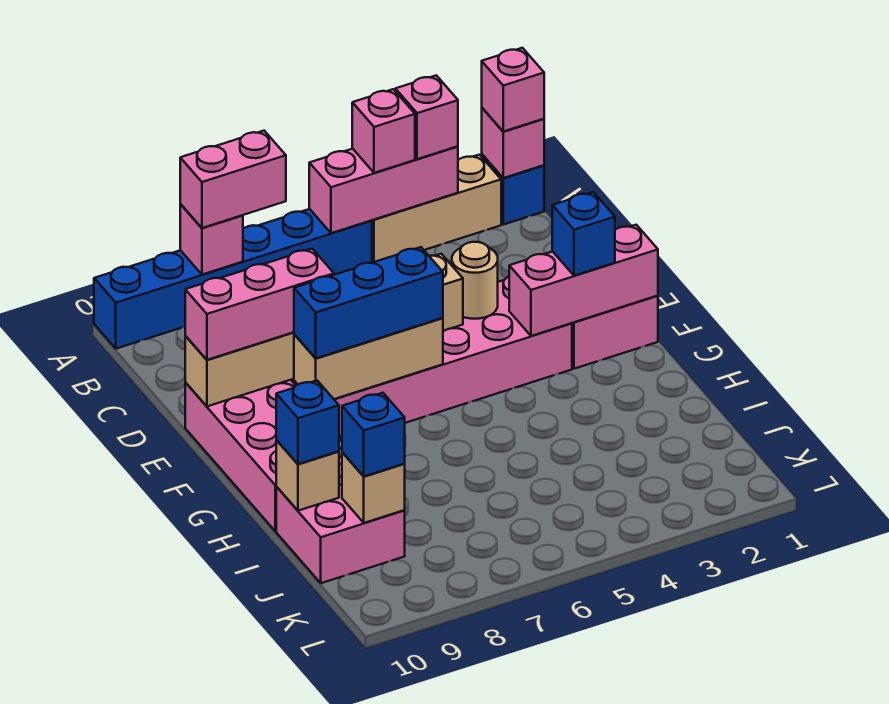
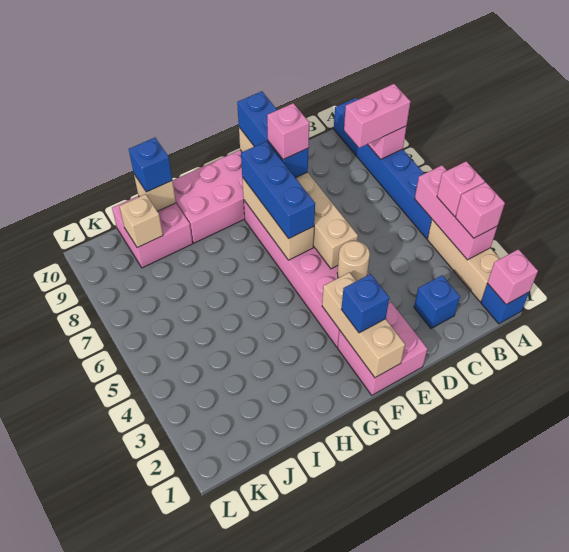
pink 1x1 brick [482,48,544,132] -> pink 1x1 brick moved to [267,103,309,160]
pink 1x2 brick [180,131,286,228] -> pink 1x2 brick turned to [344,84,410,148]
pink 1x3 brick [185,249,334,360] -> blue 1x3 brick [237,91,308,178]
pink 1x3 brick [509,225,658,336] -> tan 1x3 brick [322,273,405,378]
blue 1x1 brick [342,393,405,476] -> blue 1x1 brick moved to [414,275,460,328]

